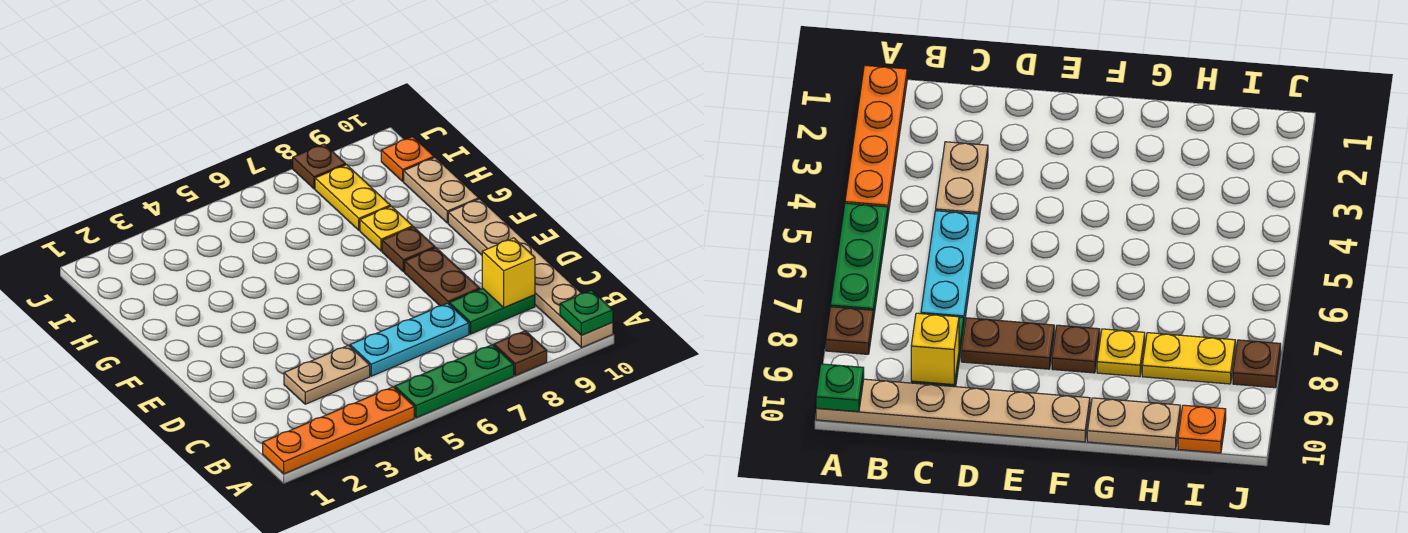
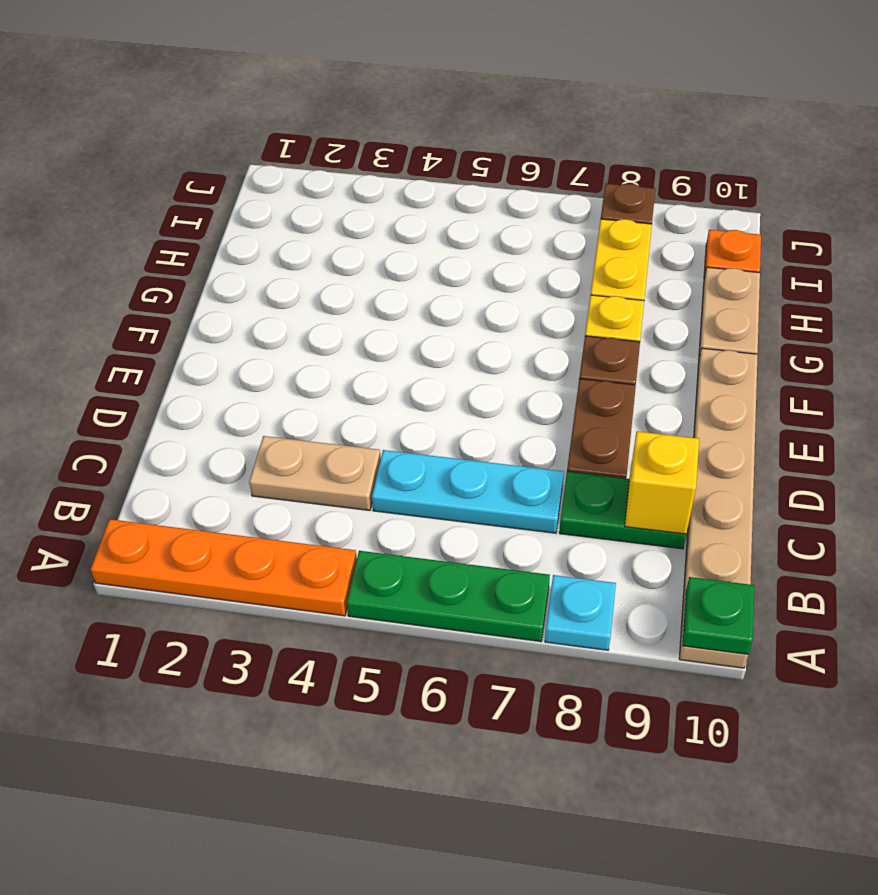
brown 1x1 plate [494,331,547,376] -> cyan 1x1 plate [545,575,616,650]

